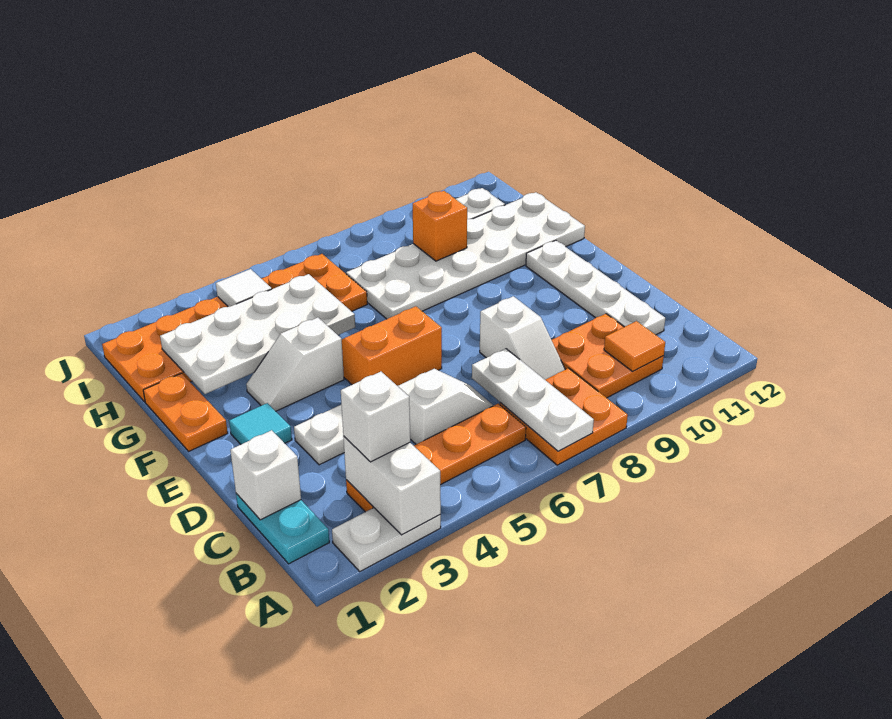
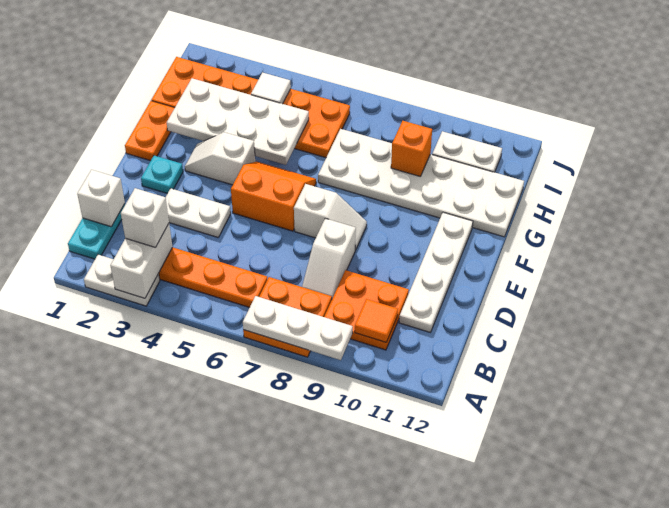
white 1x3 plate [472,349,594,451] -> white 1x3 plate turned to [243,296,353,360]
white 1x2 slope [398,369,494,444] -> white 1x2 slope moved to [294,184,367,250]
cyan 1x1 tile [229,403,292,444] -> cyan 1x1 plate [141,156,183,193]

